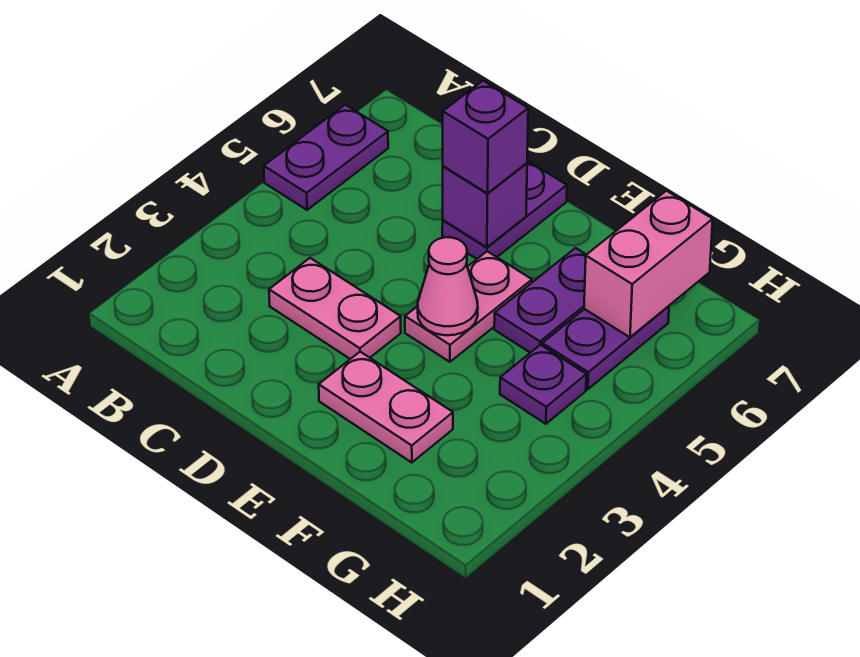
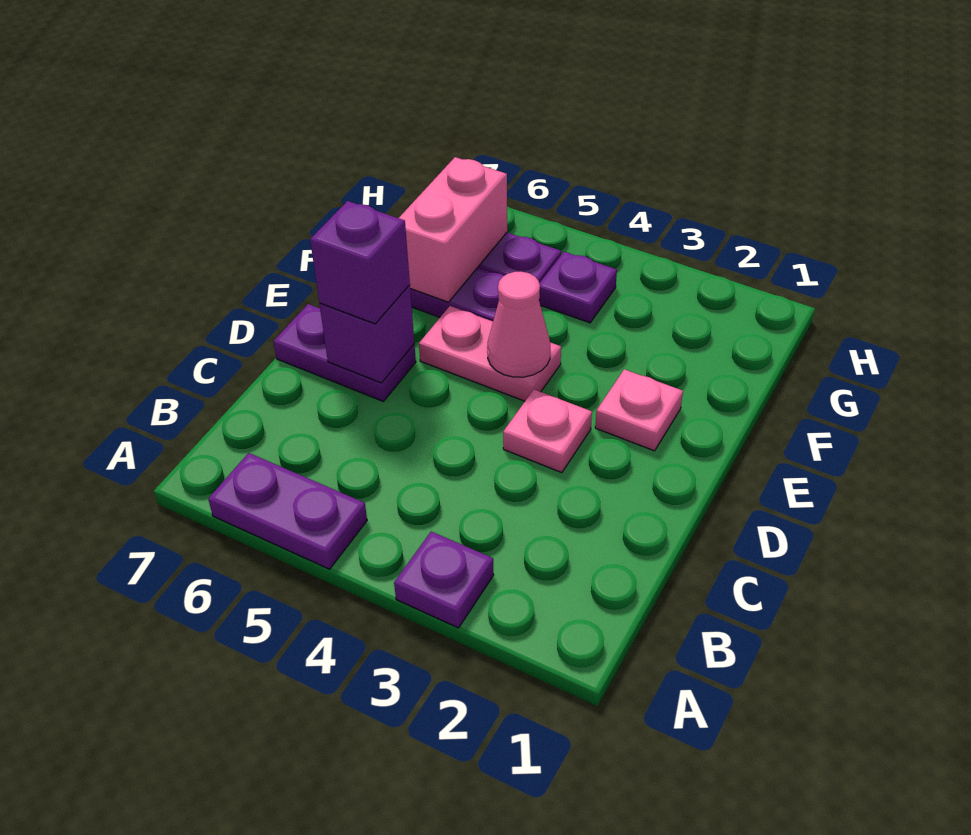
none -> purple 1x1 plate [394,532,494,628]
pink 1x2 plate [269,258,401,359] -> pink 1x1 plate [503,390,592,473]
pink 1x2 plate [319,352,453,463] -> pink 1x1 plate [595,369,683,451]
pink 1x2 brick [584,191,713,337] -> pink 1x2 brick turned to [399,157,507,302]

